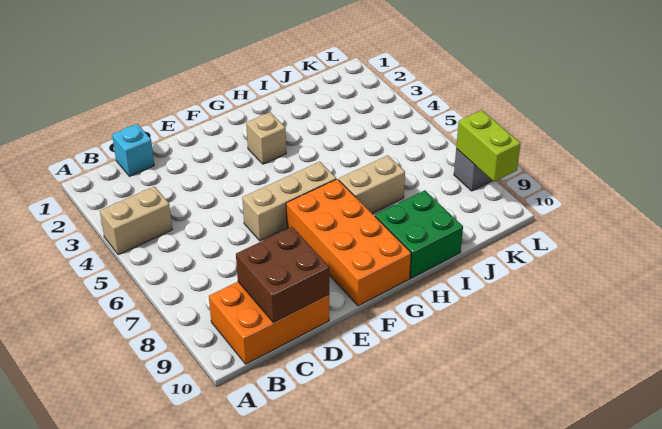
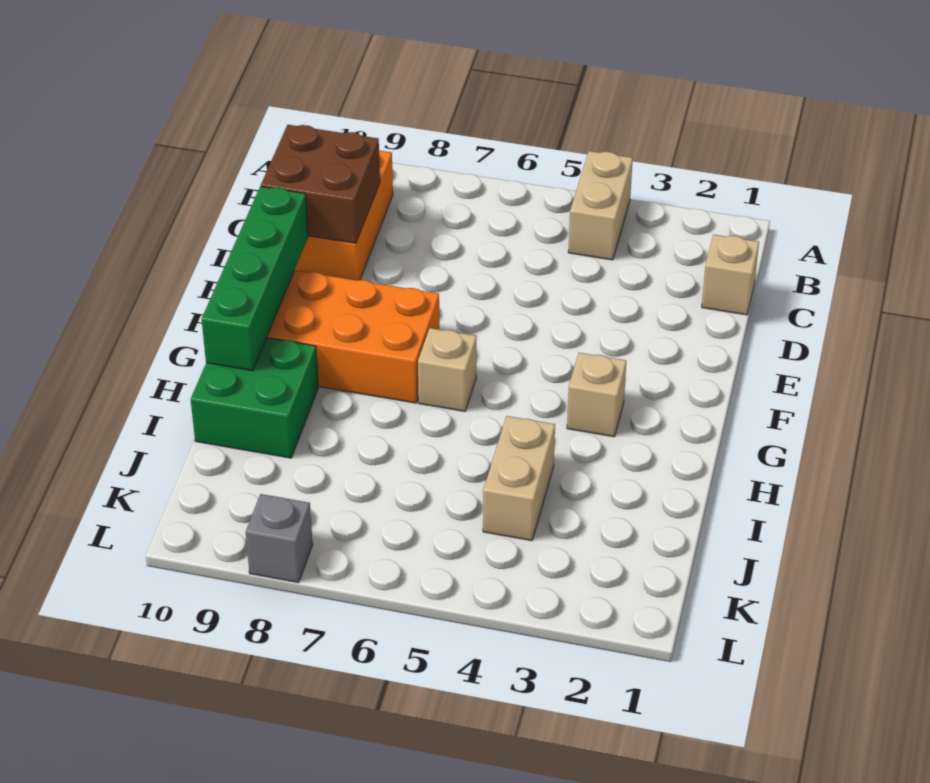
cyan 1x1 brick [112,124,154,176] -> tan 1x1 brick [702,234,759,315]
tan 1x3 brick [242,162,336,241] -> tan 1x1 brick [418,328,477,411]
none -> green 1x4 brick [202,186,308,371]
tan 1x2 brick [339,155,405,213] -> tan 1x2 brick moved to [483,416,555,541]
lime 1x2 brick [456,110,521,182] -> none

